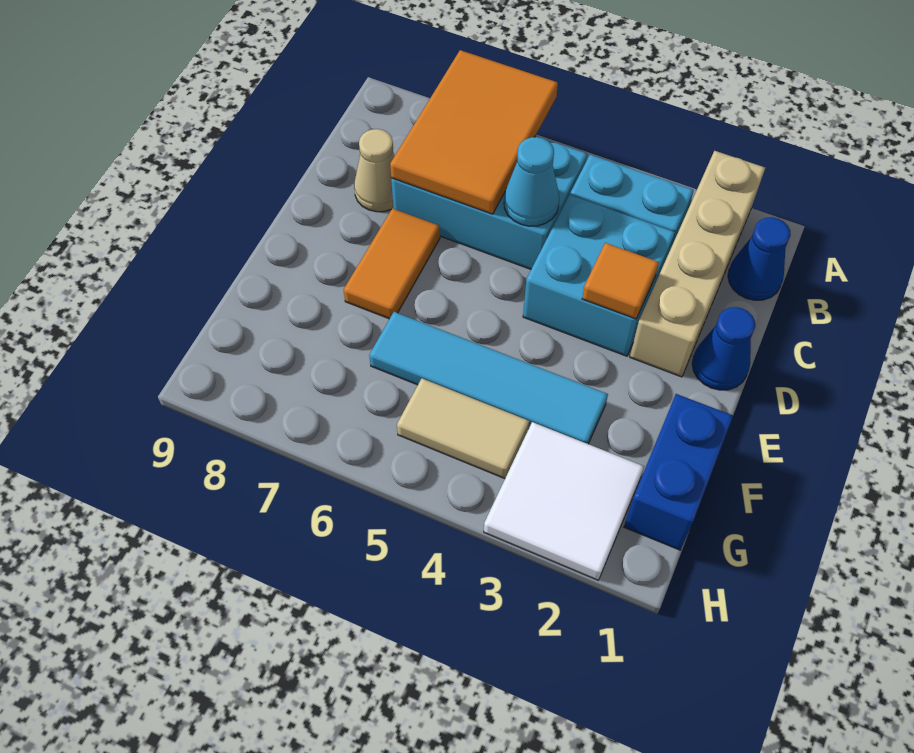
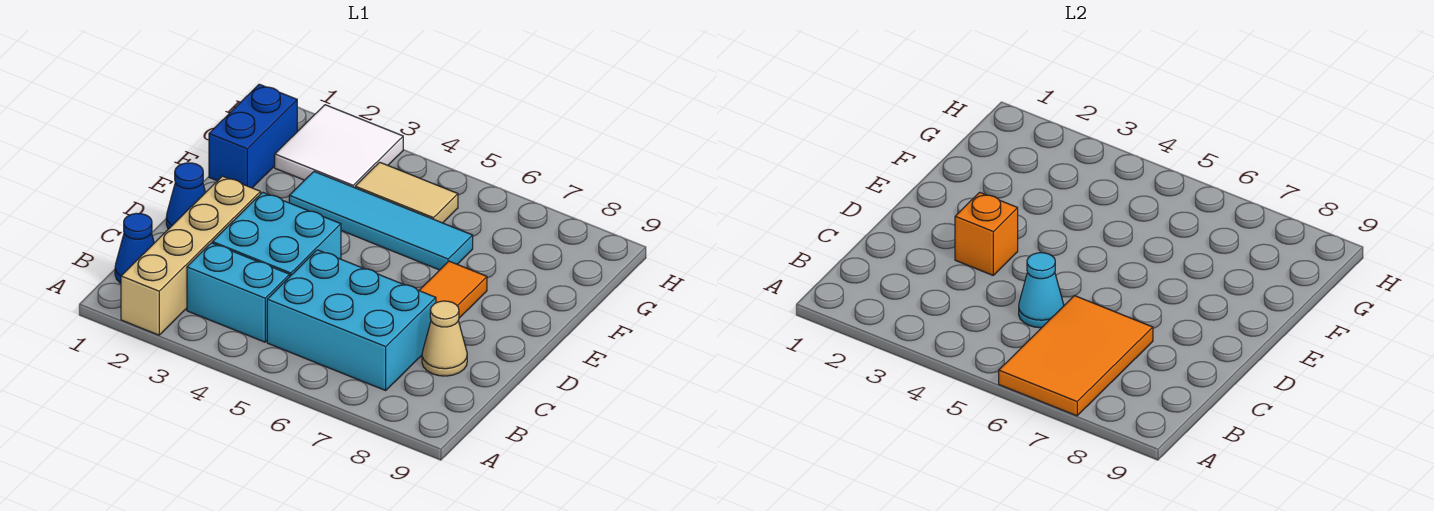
orange 1x1 tile [582,243,659,319] -> orange 1x1 brick [955,192,1018,275]

